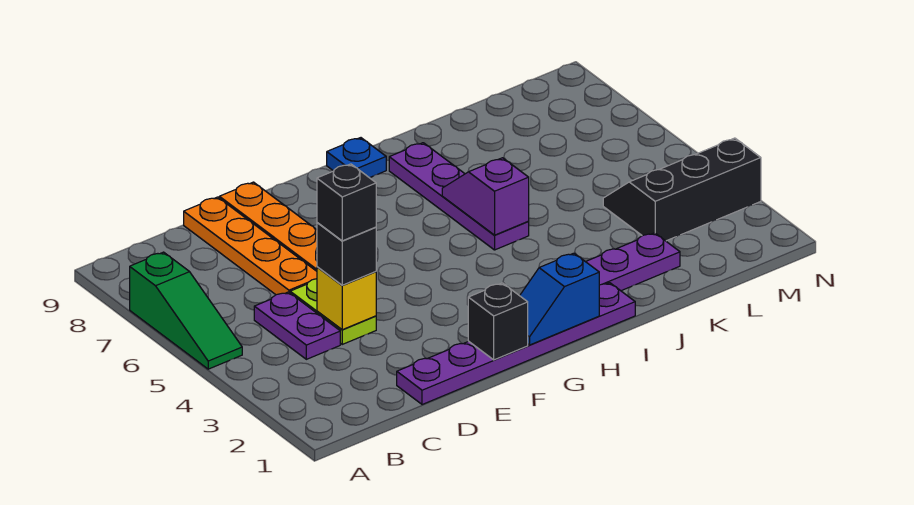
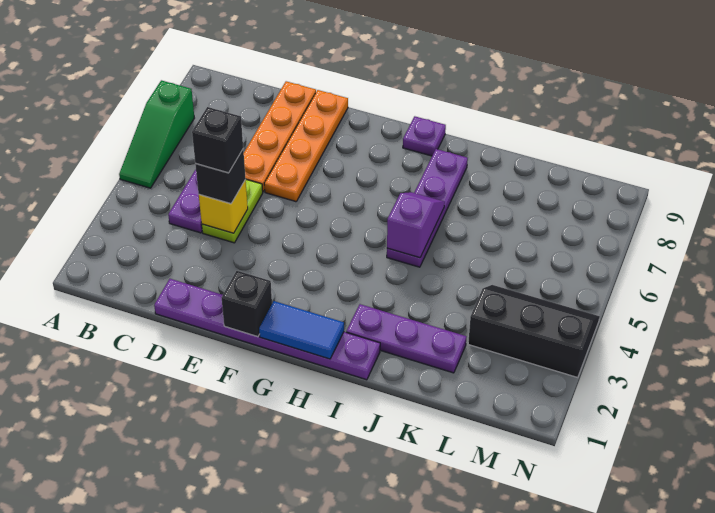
blue 1x2 slope [520,253,599,345] -> blue 1x2 tile [259,301,344,359]
blue 1x1 plate [327,138,386,178] -> purple 1x1 plate [403,116,446,156]

